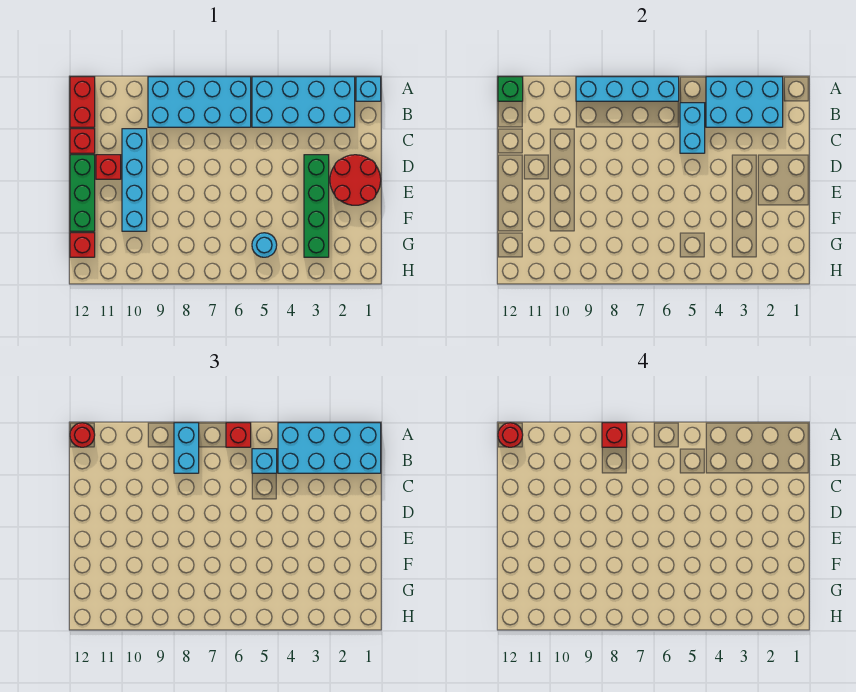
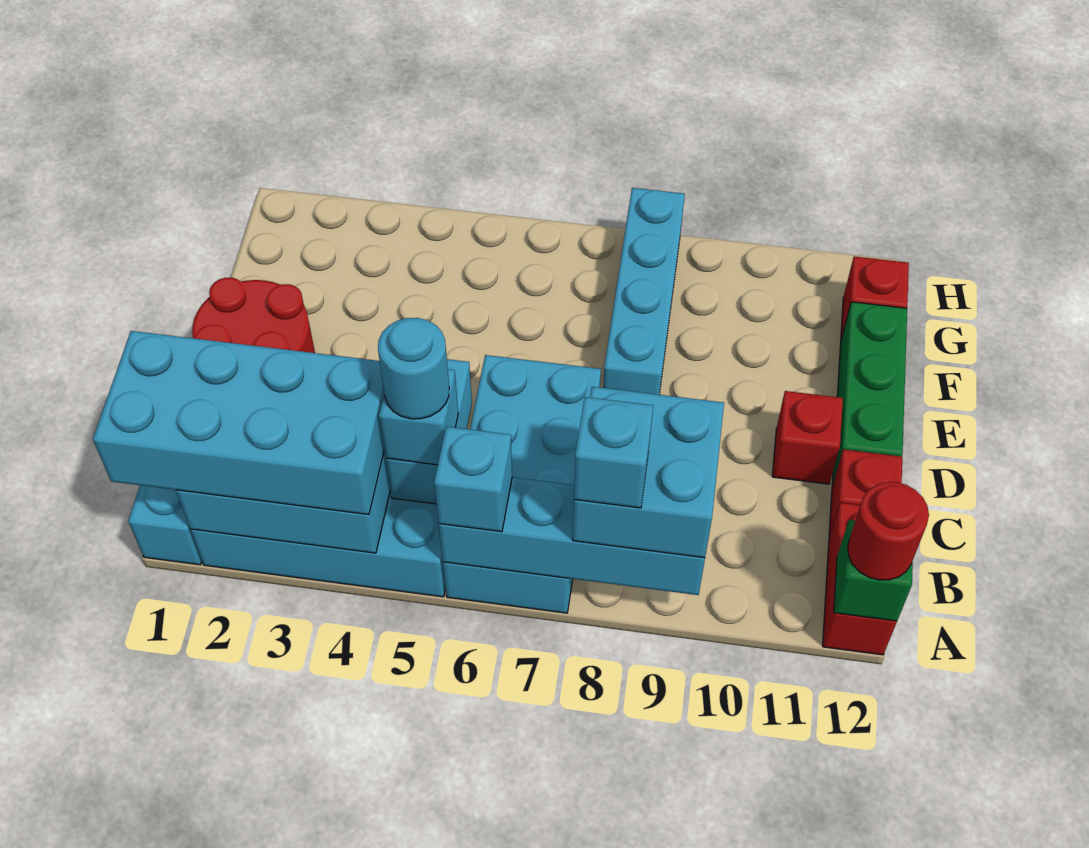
cyan 2x4 brick [148,77,251,127] -> cyan 2x4 brick turned to [443,355,601,613]
red 1x1 brick [226,423,251,447] -> cyan 1x1 brick [434,427,512,532]
cyan 1x2 brick [174,423,199,473] -> cyan 2x2 brick [573,387,724,558]
red 1x1 brick [602,423,627,447] -> cyan 1x1 brick [574,397,653,508]
red 1x1 round brick [498,423,523,447] -> none
cyan 1x4 brick [122,129,147,231] -> cyan 1x4 brick moved to [603,188,685,395]
green 1x4 brick [304,155,329,257] -> none
cyan 1x1 round brick [252,233,277,257] -> cyan 1x1 round brick moved to [378,318,449,419]

